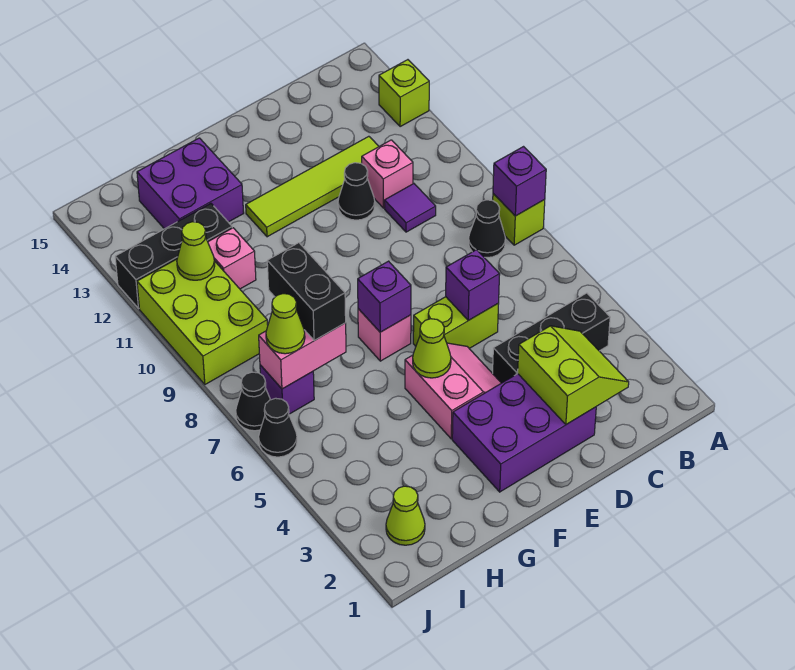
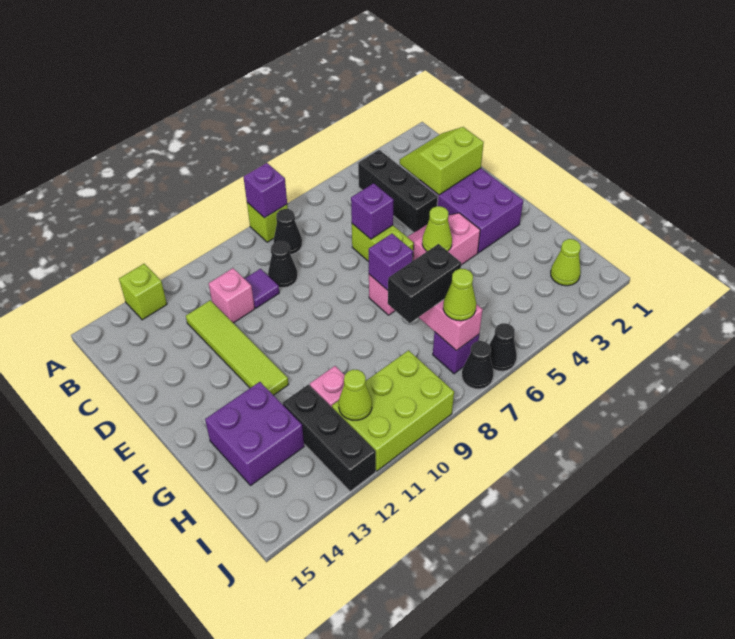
black 1x1 cone [338,163,375,220] -> black 1x1 cone moved to [268,241,298,288]

